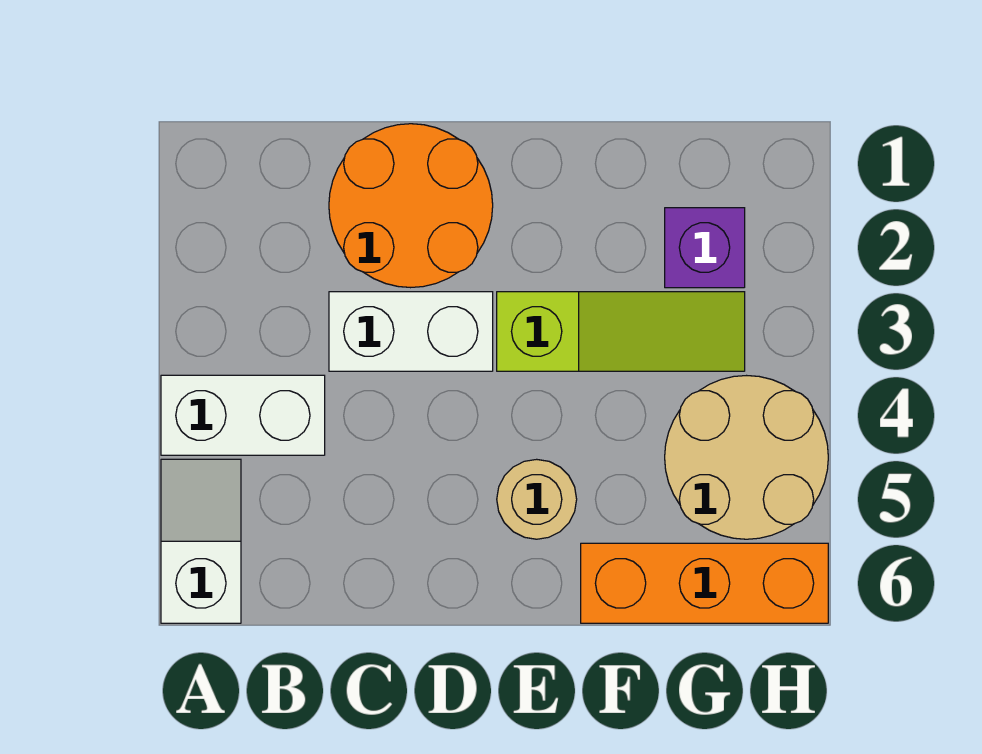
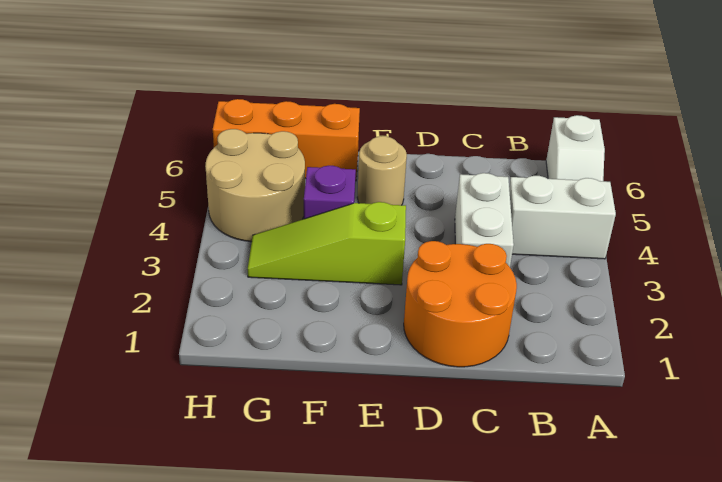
white 1x2 brick [329,292,493,371] -> white 1x2 brick turned to [455,173,514,267]
purple 1x1 brick [665,208,745,288] -> purple 1x1 brick moved to [304,166,356,219]

